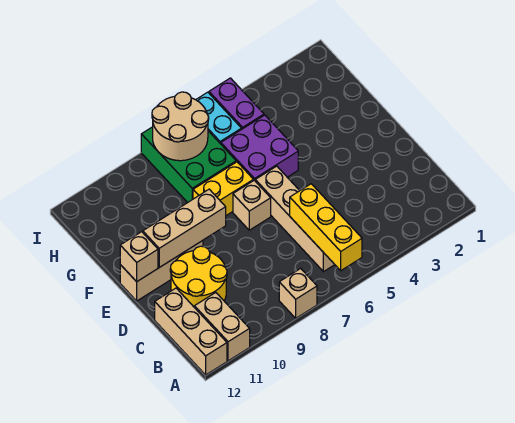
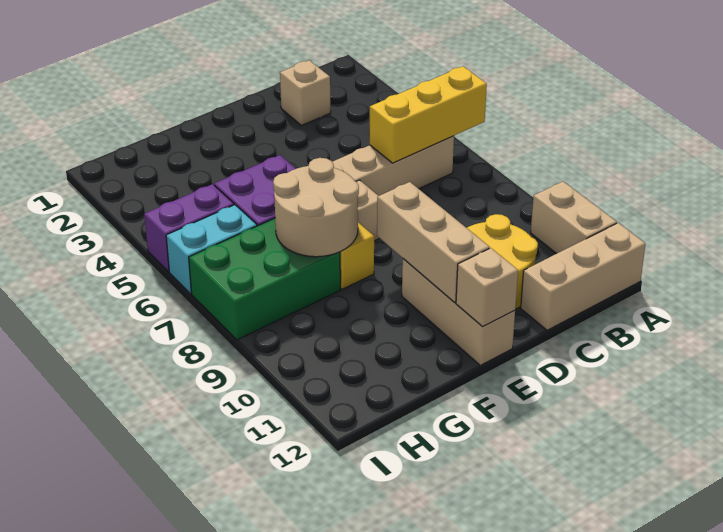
tan 1x1 brick [279,268,317,318] -> tan 1x1 brick moved to [280,60,331,125]
tan 1x2 brick [194,293,250,361] -> tan 1x2 brick turned to [531,182,617,254]
tan 2x2 round brick [152,92,209,161] -> tan 2x2 round brick moved to [273,158,359,257]

